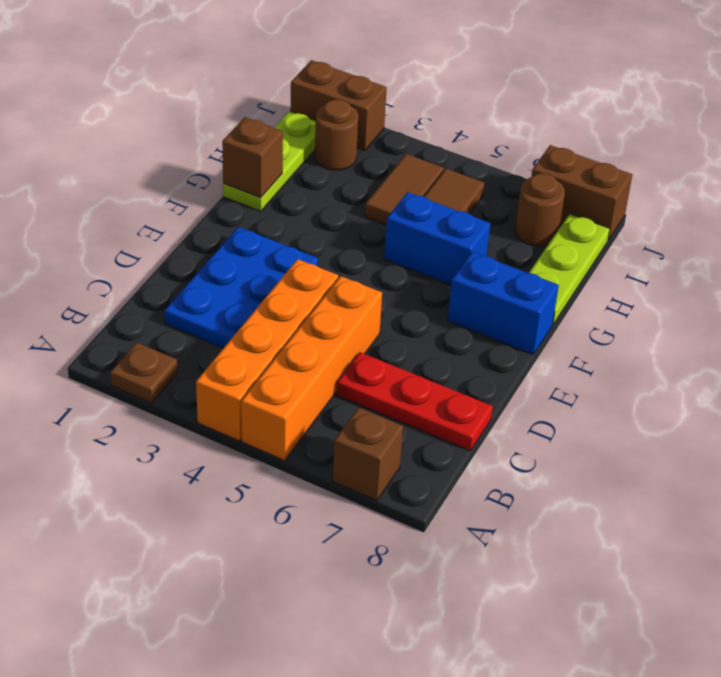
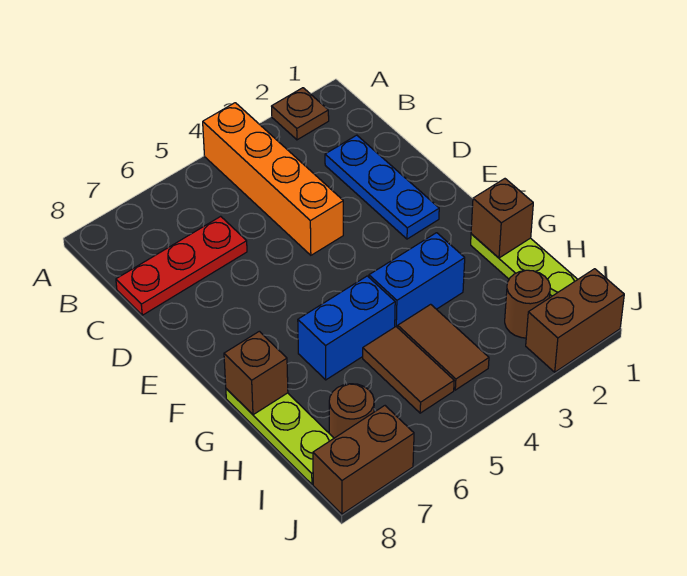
orange 1x4 brick [241,276,382,460] -> none
brown 1x1 brick [333,407,403,500] -> brown 1x1 brick moved to [224,331,288,415]
blue 2x3 plate [164,227,318,348] -> blue 1x3 plate [325,135,439,239]
blue 1x2 brick [448,252,559,355] -> blue 1x2 brick moved to [369,233,465,328]

